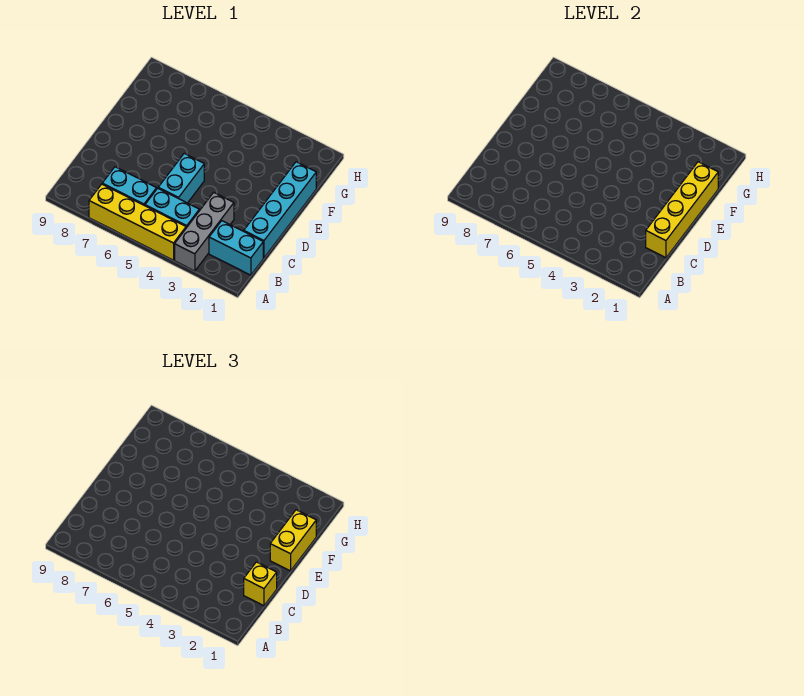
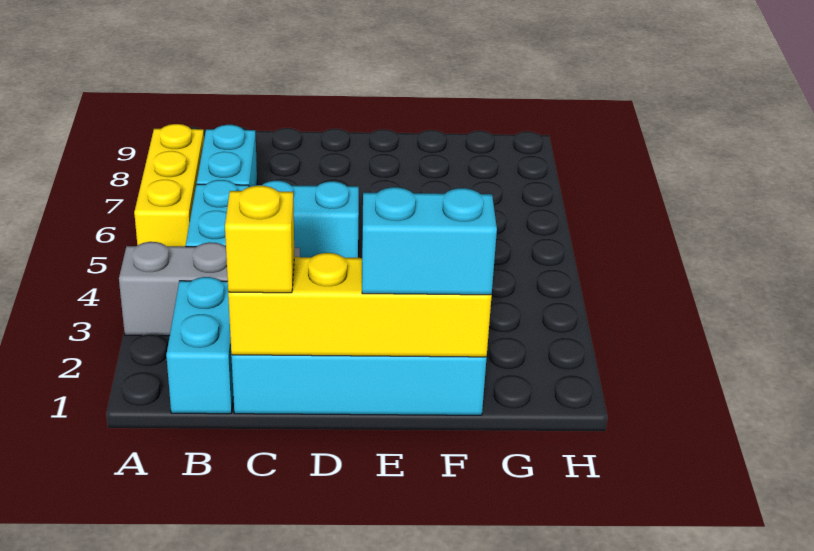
yellow 1x4 brick [89,184,186,260] -> yellow 1x3 brick [134,124,204,246]
yellow 1x2 brick [270,510,316,571] -> cyan 1x2 brick [362,187,497,295]

